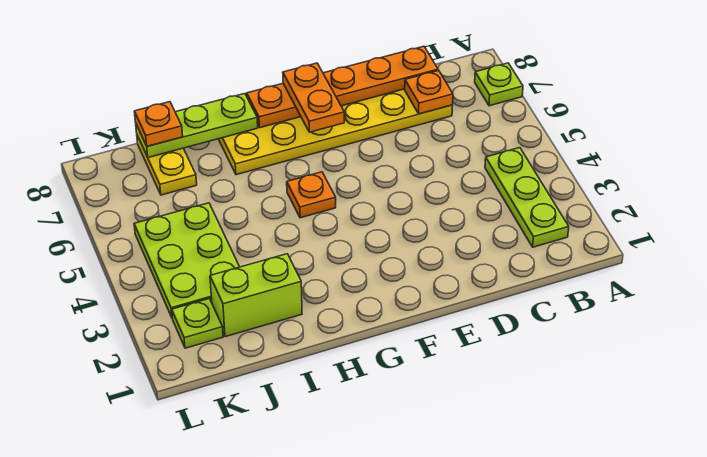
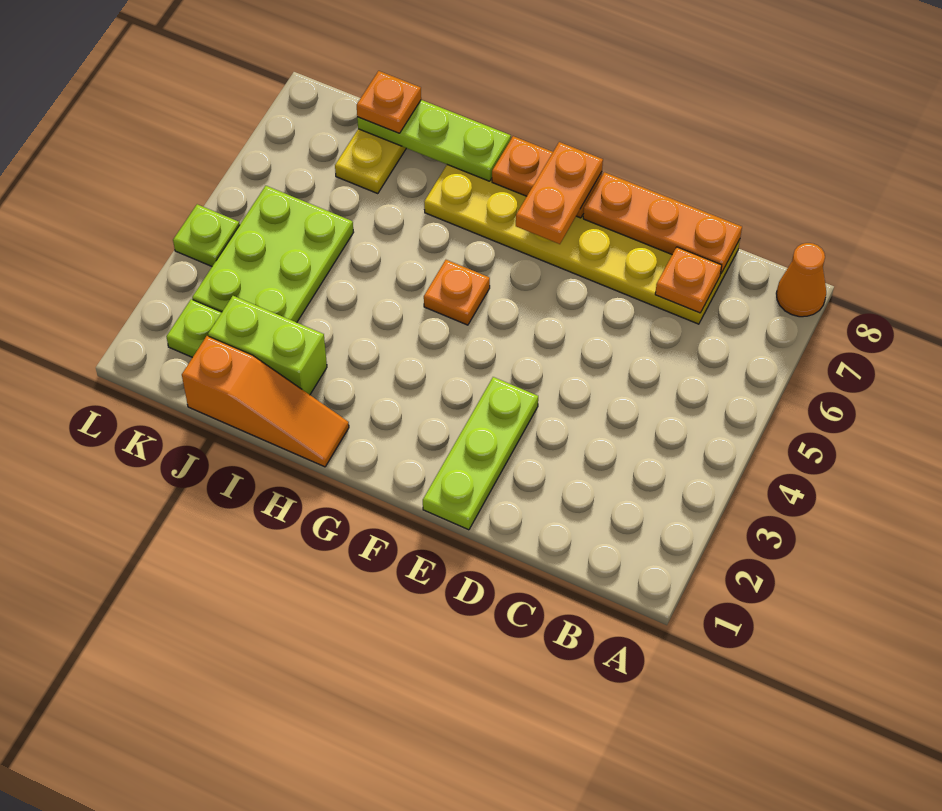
lime 1x1 plate [475,63,523,106] -> lime 1x1 plate moved to [173,204,239,266]
none -> orange 1x1 cone [776,243,826,317]
lime 1x3 plate [485,148,569,247] -> lime 1x3 plate moved to [423,377,538,530]
none -> orange 1x3 slope [182,336,349,467]

